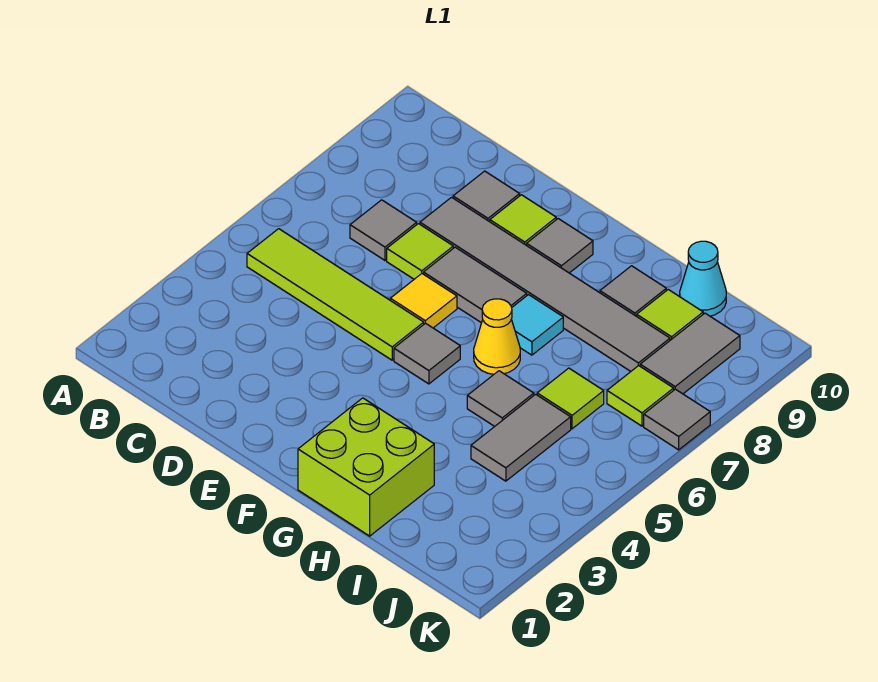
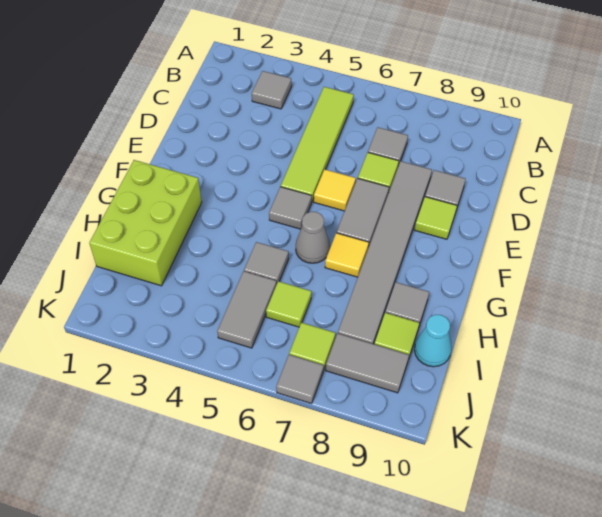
grey 1x1 tile [527,219,593,273] -> grey 1x1 tile moved to [252,71,292,109]
lime 2x2 brick [298,398,434,536] -> lime 2x3 brick [89,160,202,286]
yellow 1x1 cone [474,299,520,374] -> grey 1x1 cone [296,212,330,263]
cyan 1x1 tile [511,295,563,355] -> yellow 1x1 tile [325,233,369,277]
grey 1x2 tile [471,394,571,481] -> grey 1x2 tile turned to [217,271,277,348]

